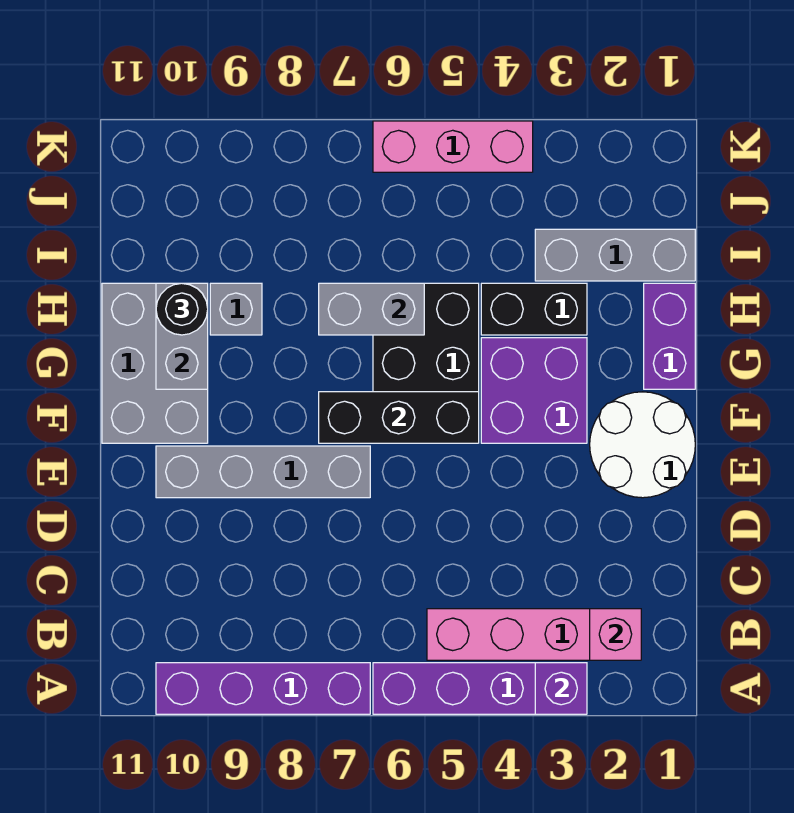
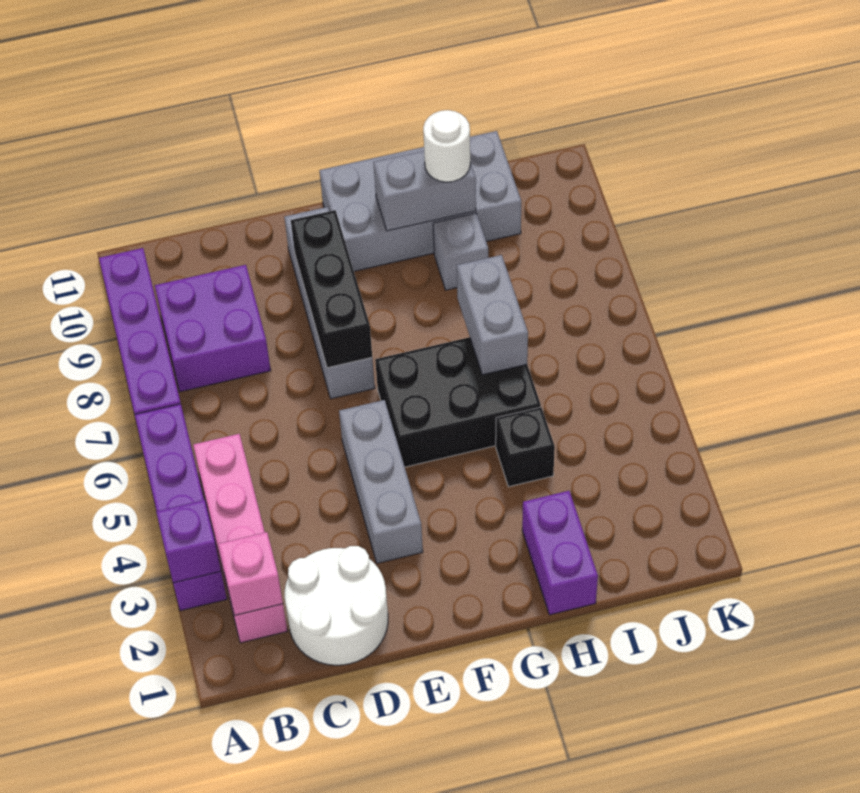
white 2x2 round brick [590,392,695,498] -> white 2x2 round brick moved to [285,546,388,665]
purple 2x2 brick [481,338,587,443] -> purple 2x2 brick moved to [155,265,271,392]
black 1x3 brick [319,392,479,443] -> black 1x3 brick moved to [291,210,372,368]
grey 2x3 brick [102,283,208,443] -> grey 2x4 brick [319,131,521,271]
purple 1x2 brick [644,283,695,389] -> purple 1x2 brick turned to [522,491,598,615]
black 1x2 brick [481,283,587,335] -> black 1x1 brick [496,407,555,487]
black 1x1 round brick [156,283,208,335] -> white 1x1 round brick [423,110,470,182]
grey 1x3 brick [535,229,695,281] -> grey 1x3 brick moved to [339,400,423,563]
pink 1x3 brick [373,121,533,172] -> none

